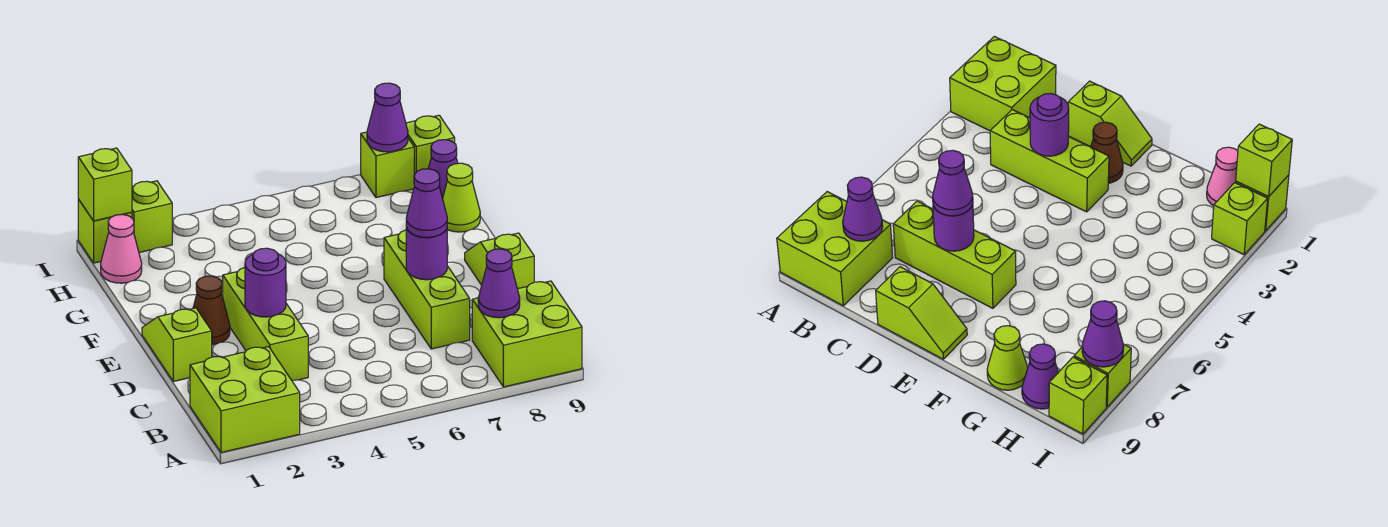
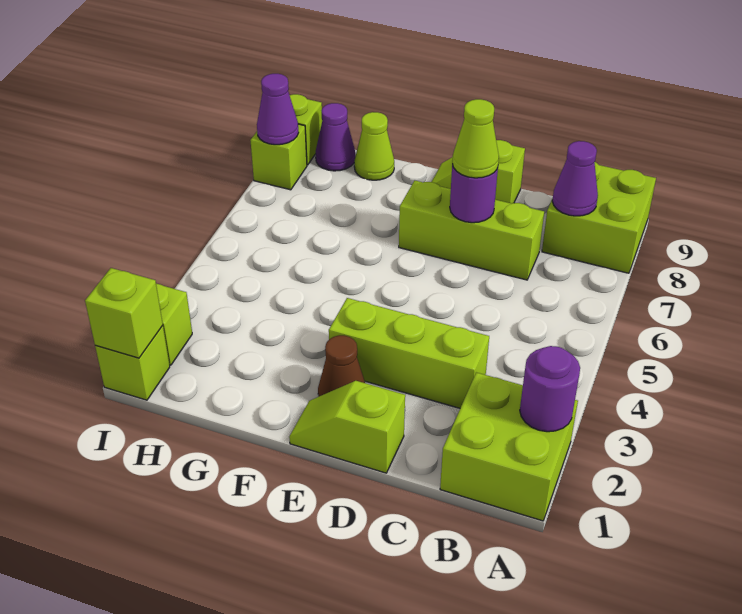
purple 1x1 round brick [245,248,286,317] -> purple 1x1 round brick moved to [520,346,580,432]
purple 1x1 cone [406,169,447,238] -> lime 1x1 cone [452,99,499,178]
pink 1x1 cone [101,214,142,283] -> none

